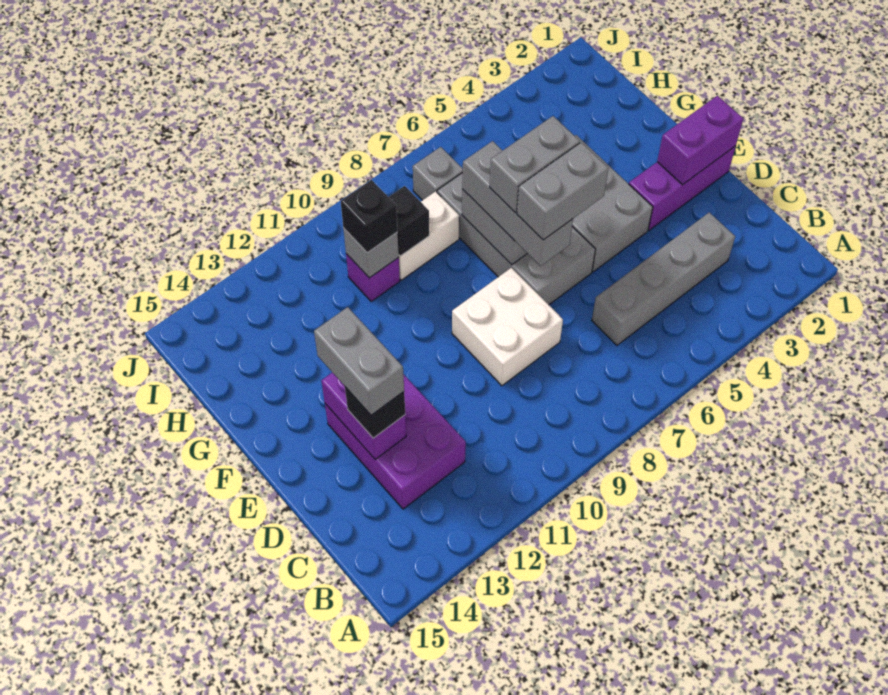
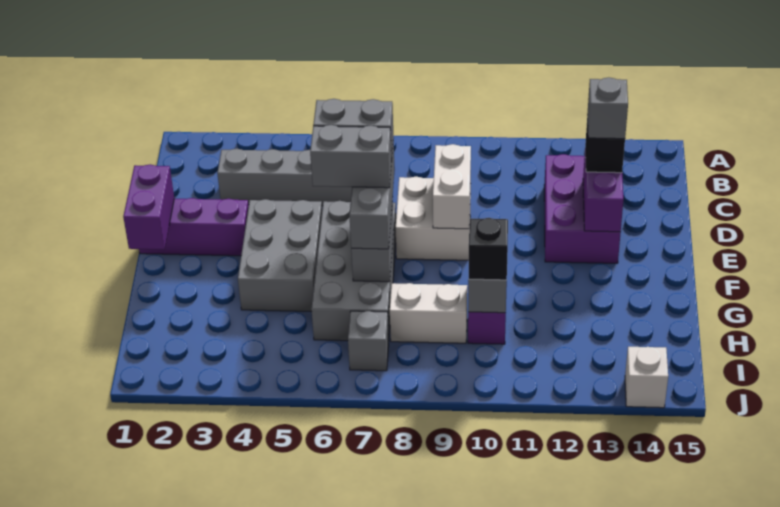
none -> white 1x2 brick [433,144,471,229]
grey 1x2 brick [314,307,404,415] -> grey 1x1 brick [587,77,628,139]
purple 1x2 brick [657,96,743,185] -> purple 1x2 brick turned to [123,164,174,249]
black 1x1 brick [389,186,429,256] -> none
none -> white 1x1 brick [625,347,668,408]

